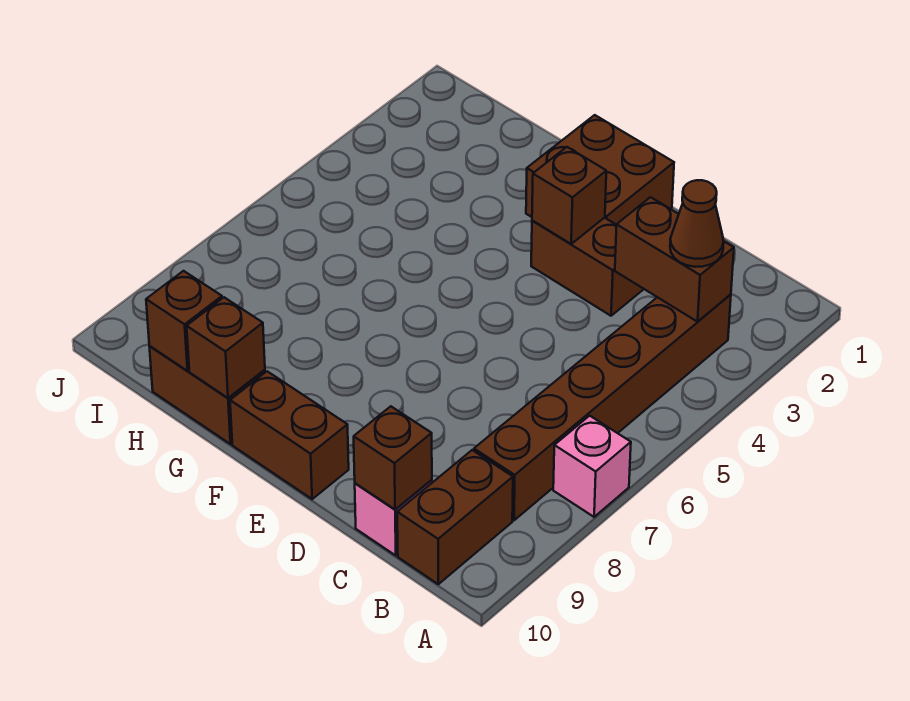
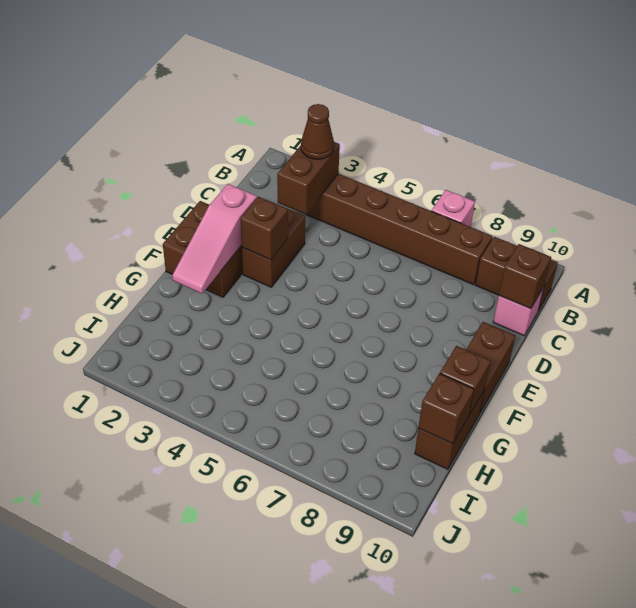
none -> pink 1x3 slope [172,184,257,294]

